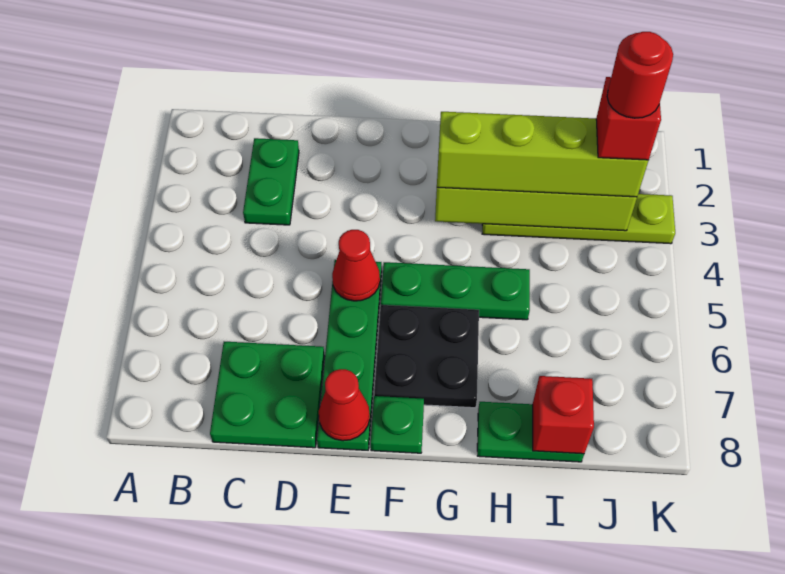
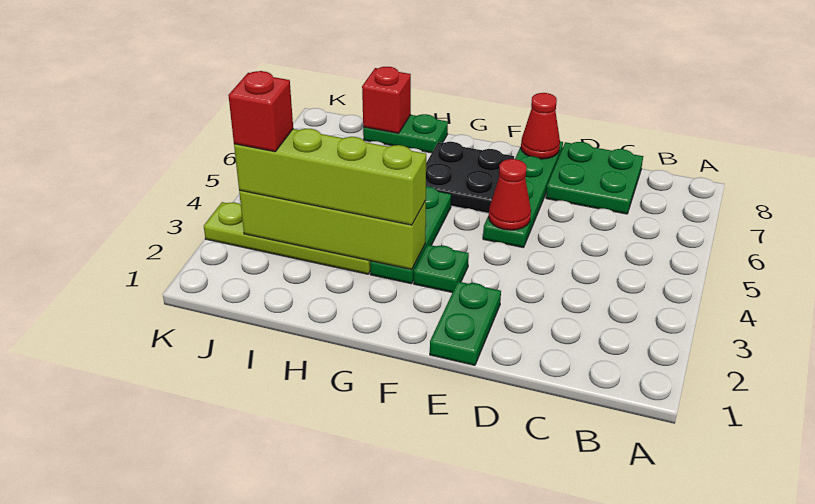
green 1x2 plate [243,138,299,225] -> green 1x2 plate moved to [430,282,501,365]
green 1x3 plate [381,262,530,320] -> green 1x3 plate turned to [370,187,451,284]
green 1x1 plate [371,396,424,453] -> green 1x1 plate moved to [414,245,469,293]
red 1x1 round brick [607,32,673,118] -> none

